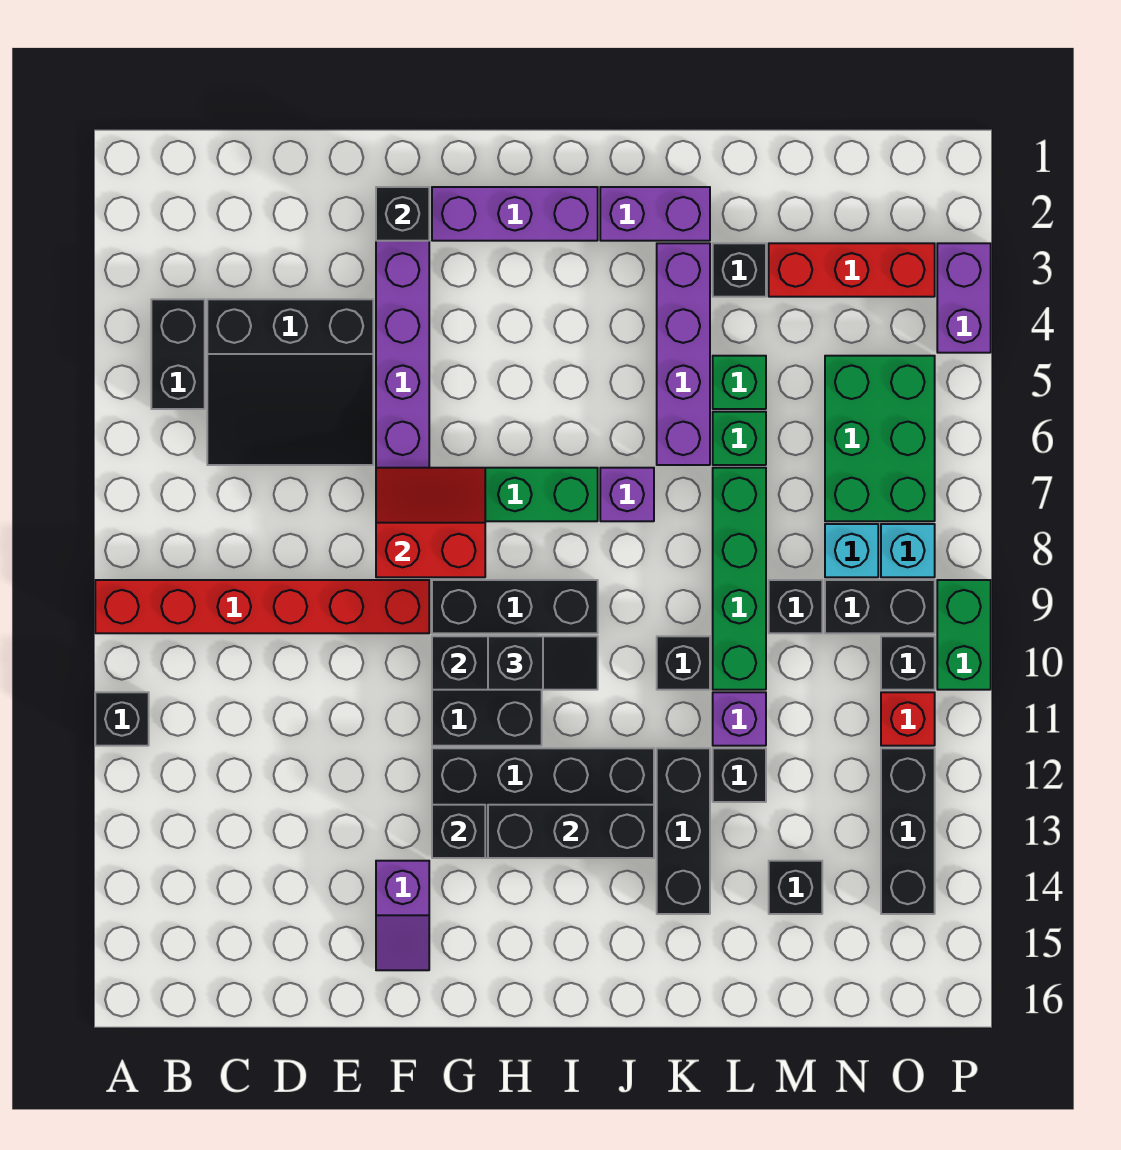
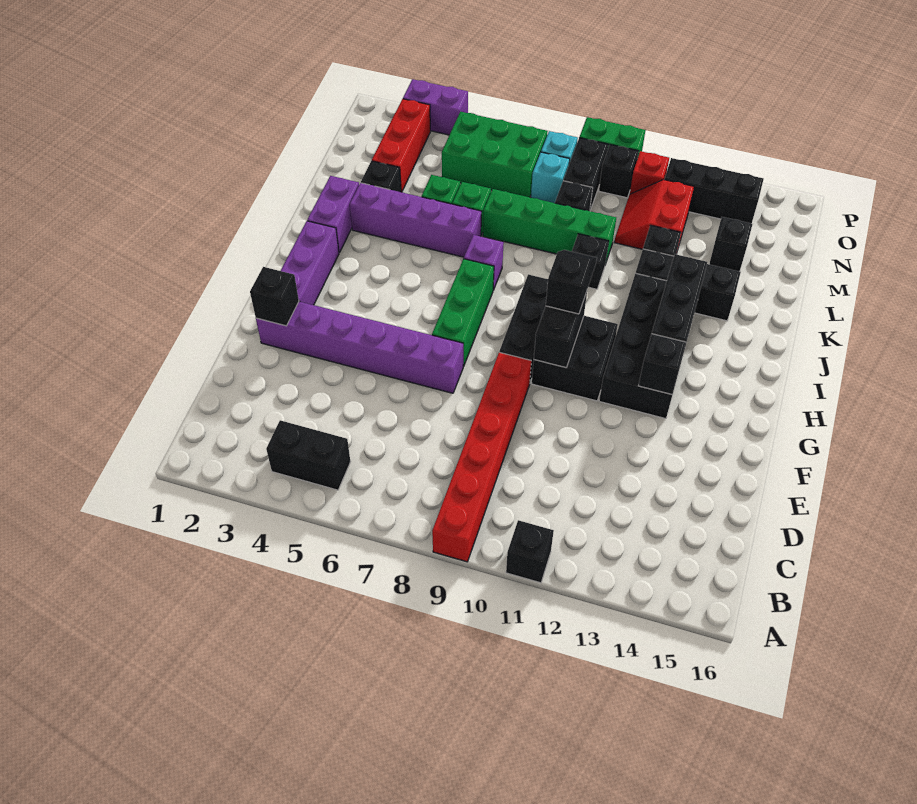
black 3x3 slope [207,299,373,465] -> none
red 2x2 slope [376,468,485,577] -> red 2x2 slope moved to [614,180,694,251]
purple 1x2 slope [376,861,429,970] -> none
purple 1x1 brick [713,692,766,746] -> none

